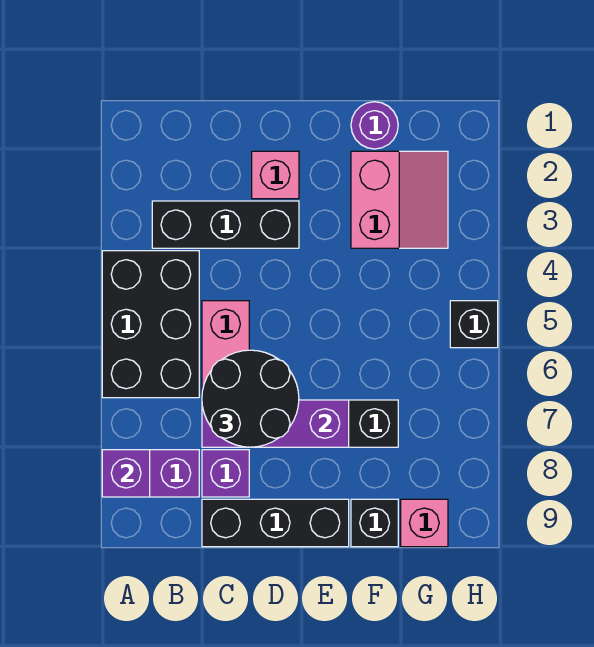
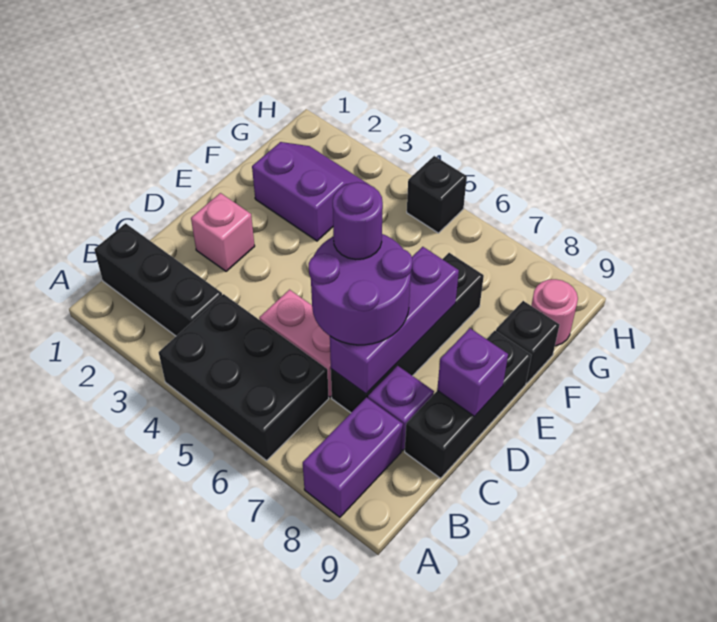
purple 1x1 brick [102,450,150,497] -> purple 1x1 brick moved to [437,328,508,416]
black 1x3 brick [152,201,299,248] -> black 1x3 brick turned to [94,223,222,336]
black 2x2 round brick [202,350,299,447] -> purple 2x2 round brick [309,234,412,345]
purple 1x1 round brick [351,102,398,149] -> purple 1x1 round brick moved to [333,182,383,259]
pink 2x2 slope [351,151,448,248] -> purple 2x2 slope [252,142,369,241]
pink 1x1 brick [401,499,448,547] -> pink 1x1 round brick [531,279,578,346]

